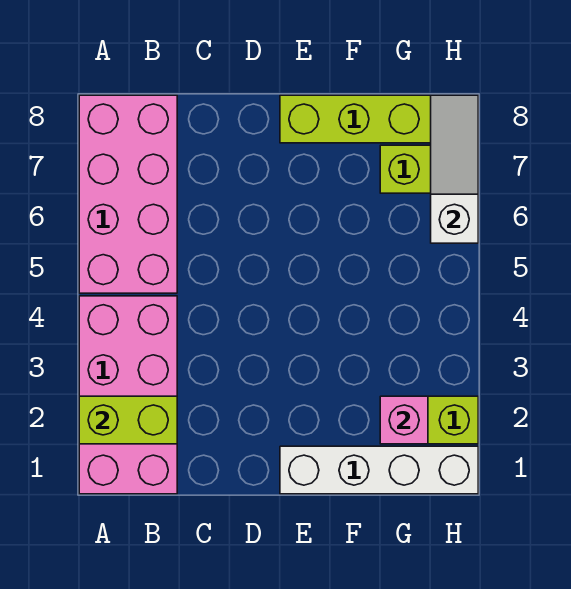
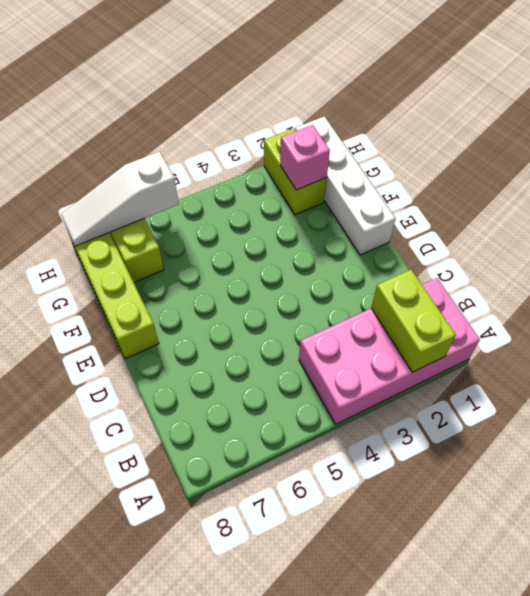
pink 2x4 brick [79,95,177,293] -> none

